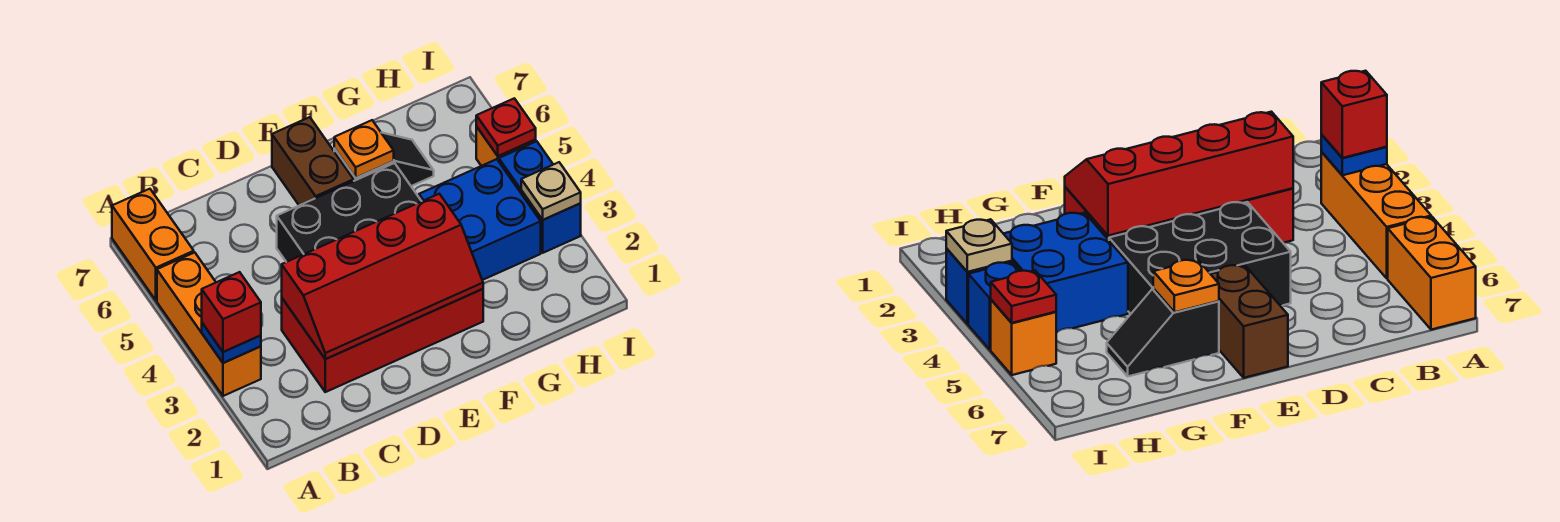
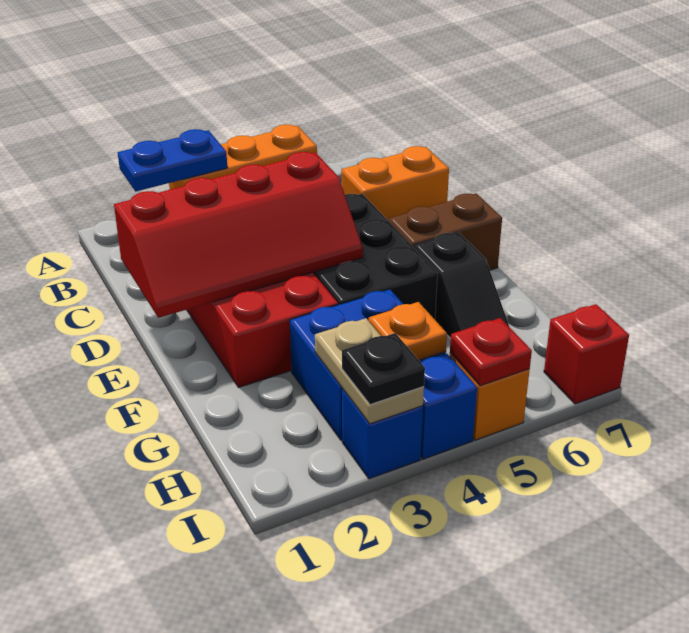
blue 1x1 plate [202,323,261,363] -> blue 1x2 plate [118,129,227,192]
red 1x1 brick [202,272,261,352] -> red 1x1 brick moved to [544,304,629,404]
orange 1x2 brick [112,189,194,300] -> orange 1x2 brick moved to [342,146,449,221]
red 2x4 slope [282,194,483,359] -> red 2x4 slope turned to [114,152,363,318]
orange 1x1 plate [334,120,394,178] -> orange 1x1 plate moved to [369,302,447,360]
tan 1x1 plate [521,162,581,220] -> tan 1x2 plate [315,318,424,424]
none -> black 1x1 plate [342,333,425,405]

